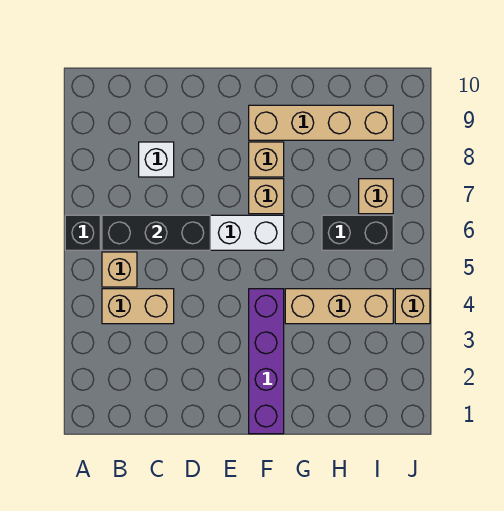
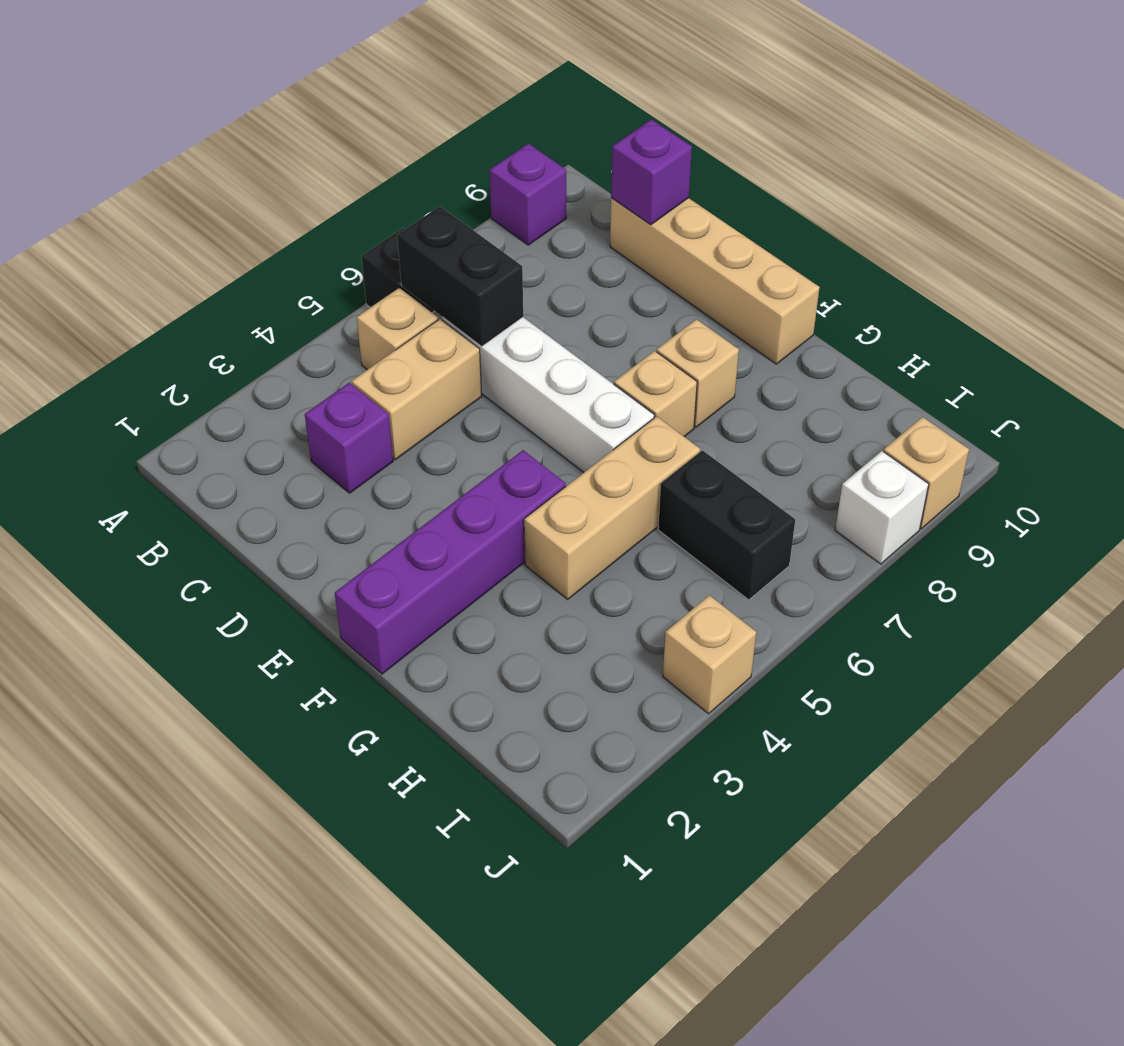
none -> purple 1x1 brick [490,144,566,245]
tan 1x2 brick [102,289,174,324] -> tan 1x2 brick turned to [352,319,482,460]
black 1x3 brick [102,215,210,250] -> black 1x2 brick [397,206,523,347]
none -> purple 1x1 brick [305,383,393,493]
white 1x1 brick [139,142,174,177] -> white 1x1 brick moved to [835,451,929,564]
none -> purple 1x1 brick [611,119,692,225]
tan 1x4 brick [249,105,393,140] -> tan 1x4 brick moved to [610,198,820,364]
tan 1x3 brick [285,289,393,324] -> tan 1x3 brick turned to [524,416,700,599]
tan 1x1 brick [359,179,393,214] -> tan 1x1 brick moved to [883,417,969,529]

